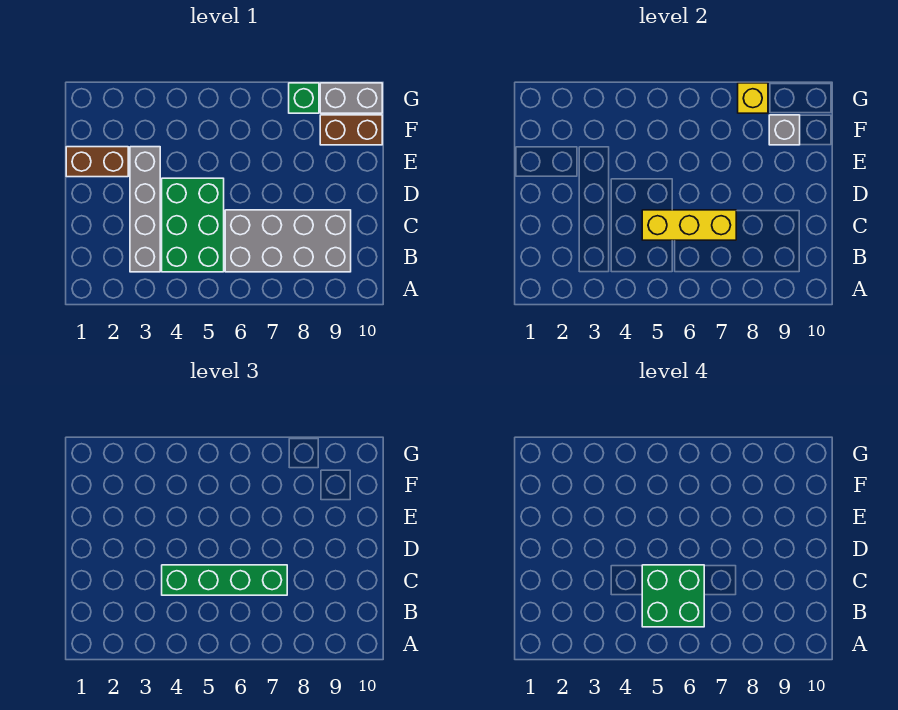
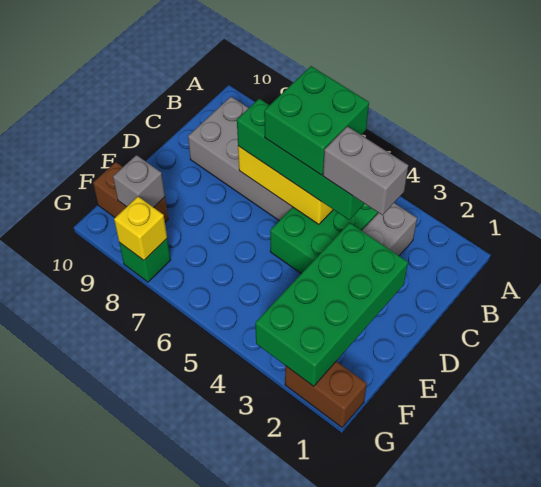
none -> green 2x4 brick [255,223,408,386]
brown 1x2 brick [66,147,128,177] -> brown 1x2 brick moved to [285,361,367,427]
grey 1x2 brick [320,83,382,113] -> grey 1x2 brick moved to [323,126,408,215]

